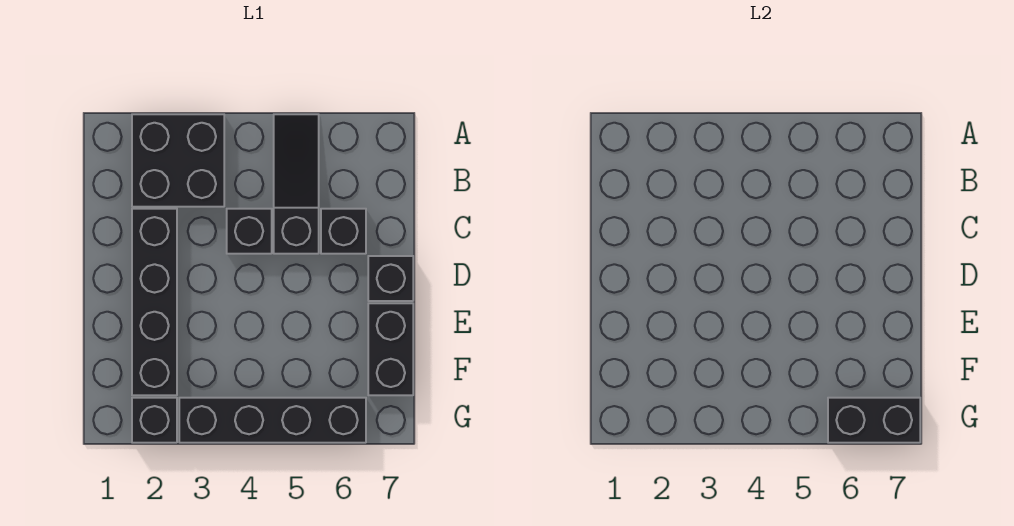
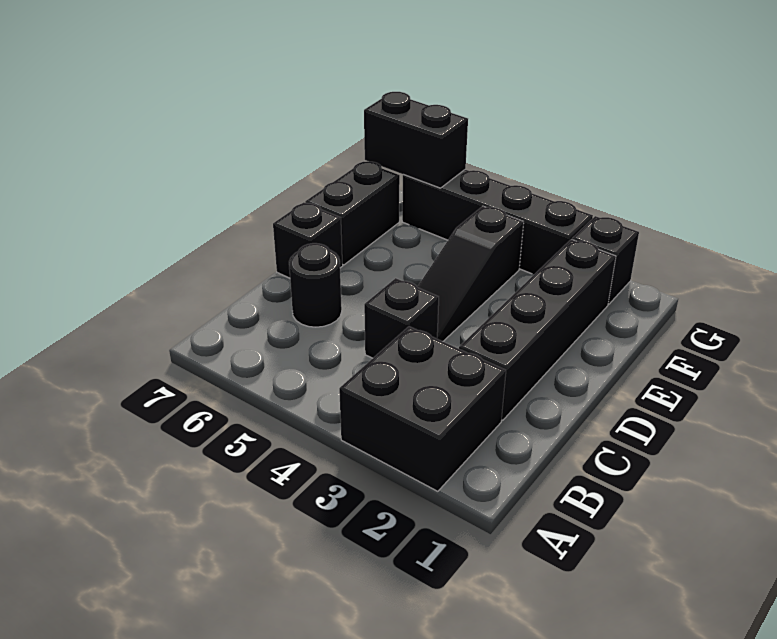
black 1x3 slope [274,114,319,254] -> black 1x3 slope moved to [418,206,524,341]
black 1x1 brick [321,209,366,254] -> black 1x1 round brick [289,243,342,327]

